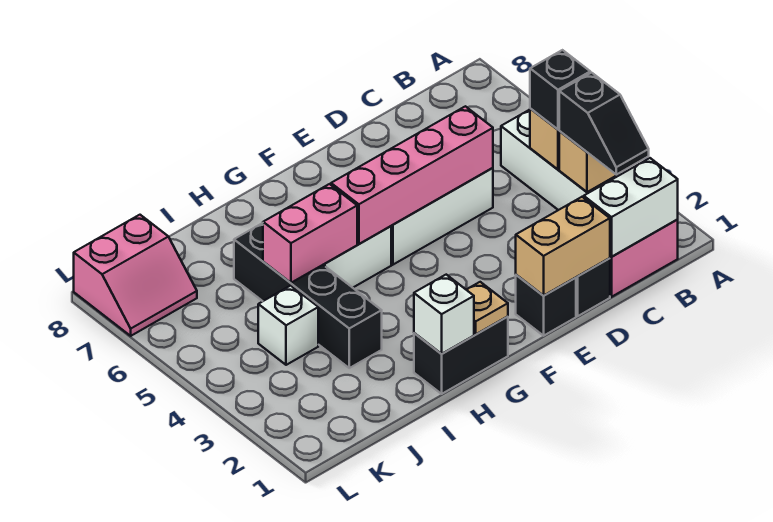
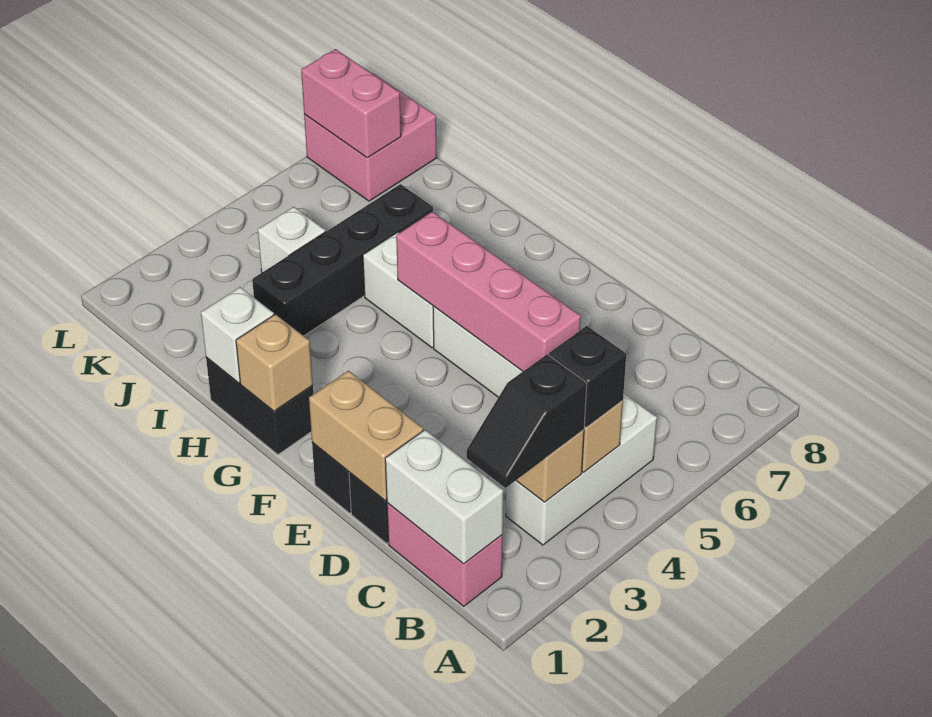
tan 1x1 plate [466,282,508,334] -> tan 1x1 brick [236,314,313,411]
pink 1x2 brick [263,184,357,283] -> pink 1x2 brick moved to [301,49,401,158]
pink 2x2 slope [74,215,197,336] -> pink 2x2 brick [304,73,437,201]

